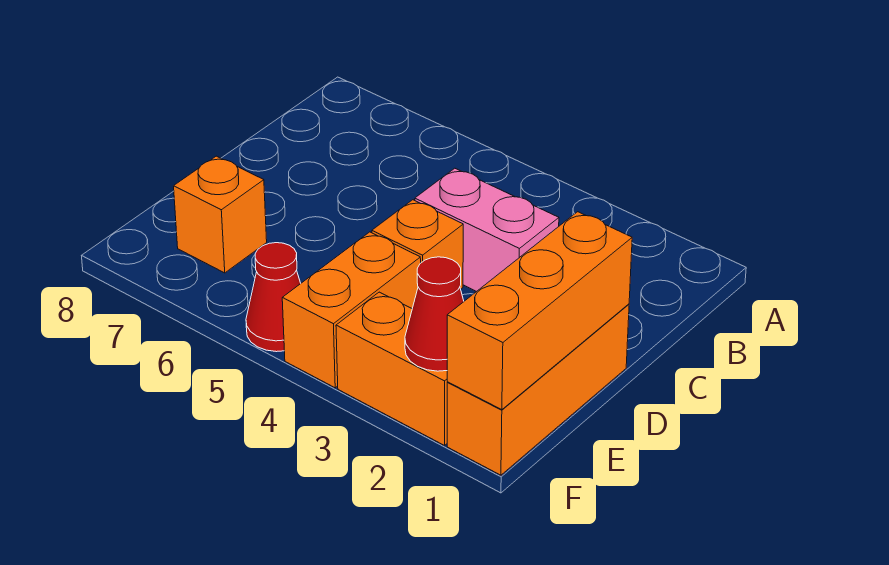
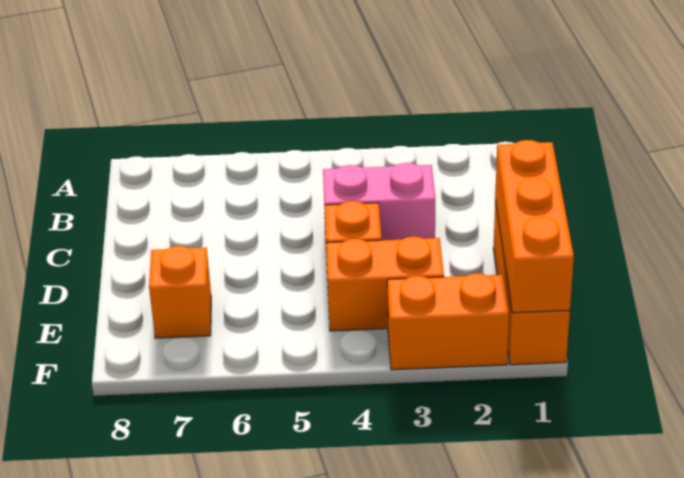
orange 1x2 brick [282,232,421,388] -> orange 1x2 brick turned to [326,237,444,331]
red 1x1 cone [405,257,464,371] -> none
red 1x1 cone [246,243,301,352] -> none

